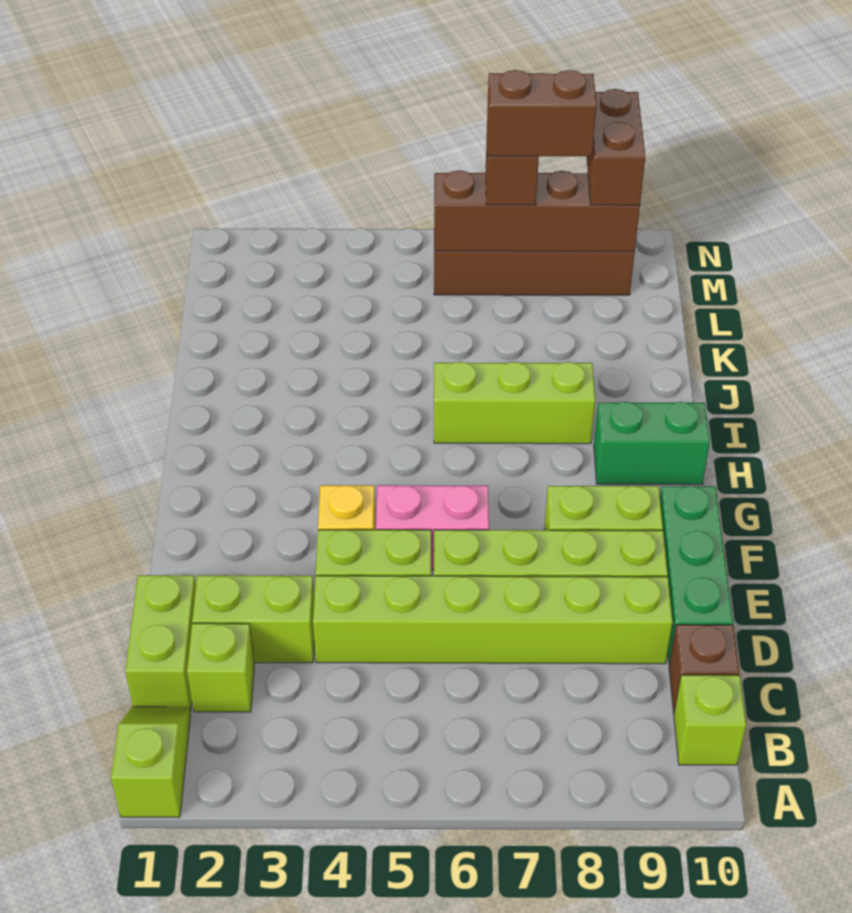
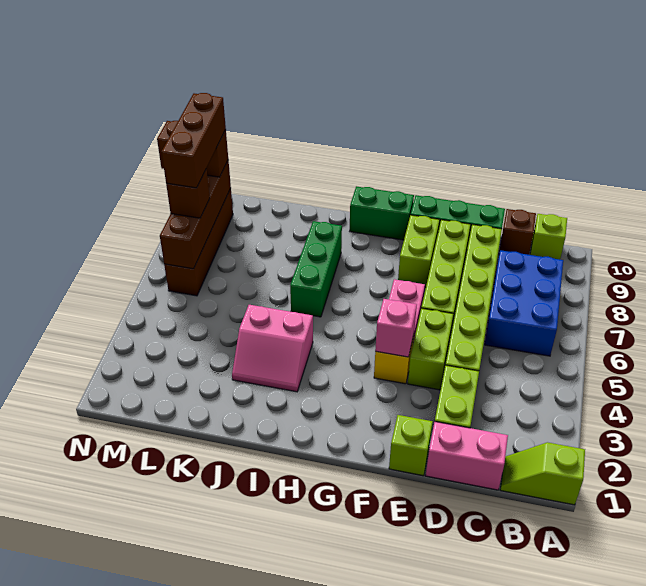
none -> blue 2x3 brick [485,250,563,356]
lime 1x2 brick [125,575,196,712] -> pink 1x2 brick [426,422,508,490]
lime 1x1 brick [187,623,254,712] -> lime 1x1 brick moved to [389,415,433,476]
none -> pink 1x1 brick [375,299,417,357]
green 1x2 brick [594,402,710,485] -> green 1x2 brick turned to [350,186,414,240]
none -> pink 2x2 slope [232,305,313,392]
lime 1x3 brick [434,362,595,444] -> green 1x3 brick [290,221,342,317]
brown 1x2 brick [487,70,596,156] -> brown 1x3 brick [162,93,226,188]

